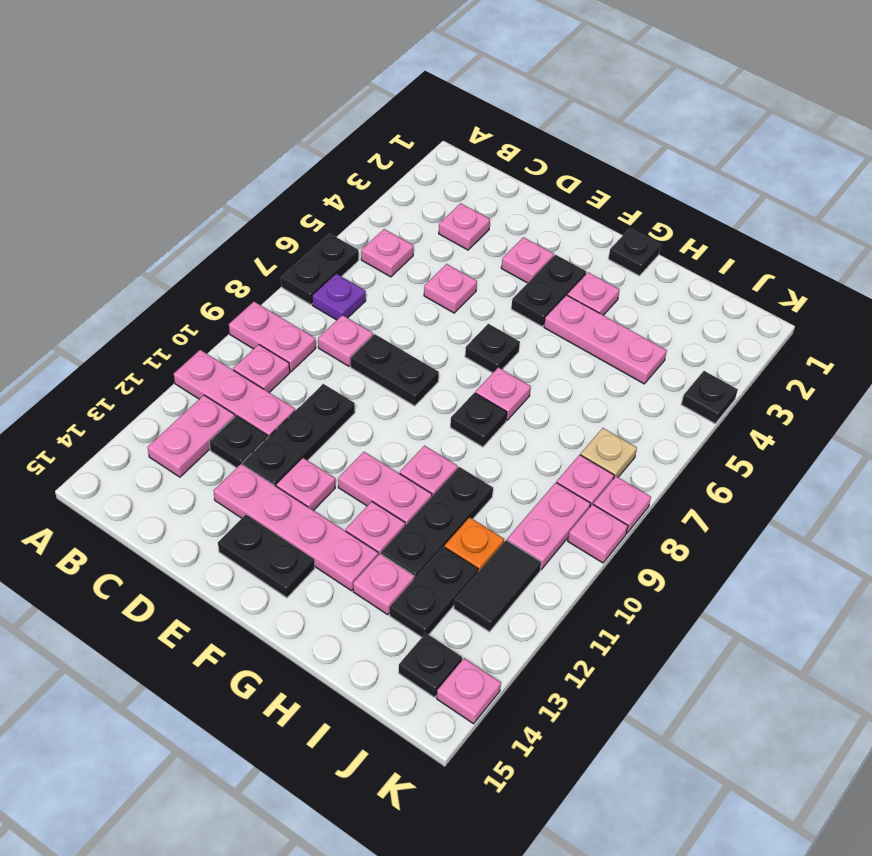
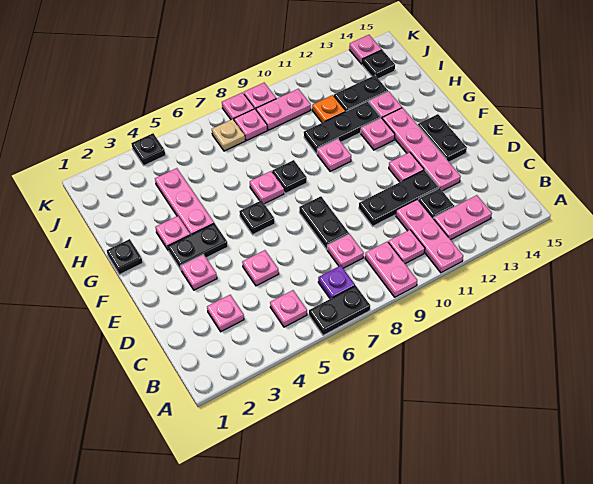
pink 1x2 plate [338,452,432,526] -> none
black 1x2 tile [454,540,541,632] -> none

